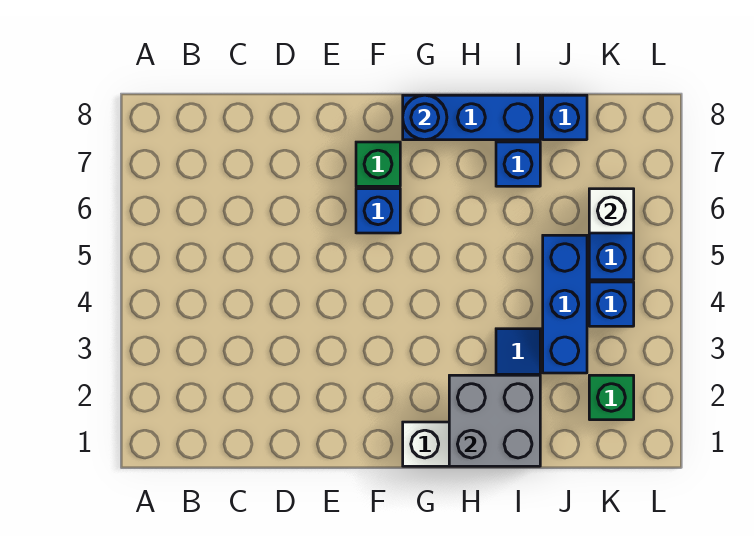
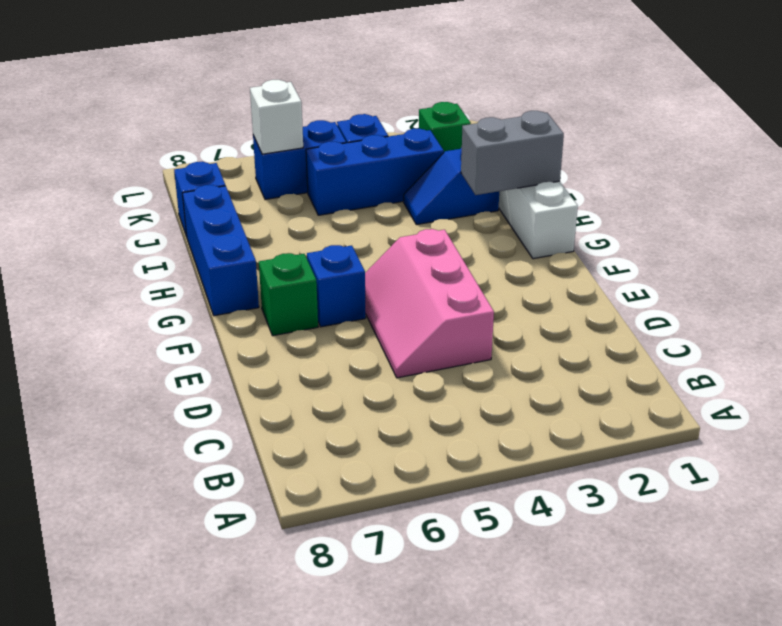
none -> pink 2x3 slope [365,229,494,378]
blue 1x1 round brick [403,95,447,140] -> none
grey 2x2 brick [449,375,540,466] -> grey 1x2 brick [461,111,564,195]
blue 1x1 brick [496,142,540,186] -> none

